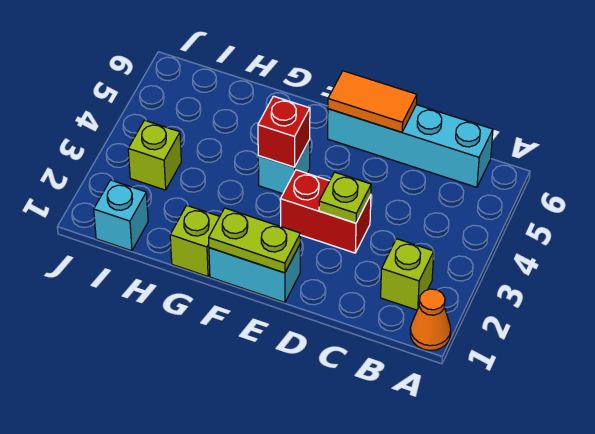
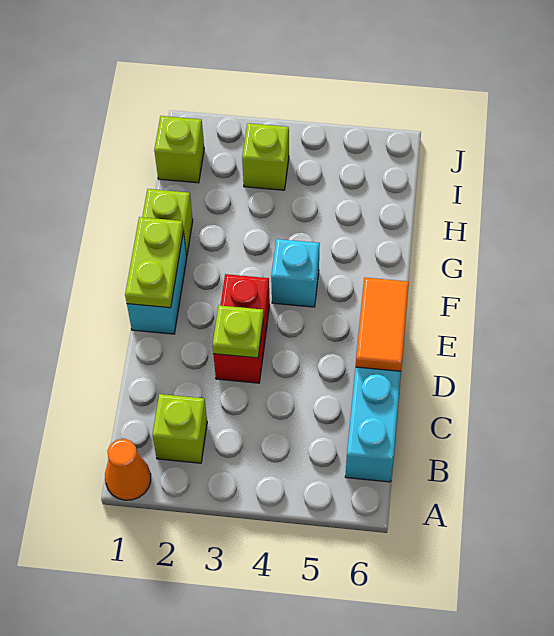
red 1x1 brick [258,96,310,167] -> none
cyan 1x1 brick [94,180,148,251] -> lime 1x1 brick [154,116,204,183]

